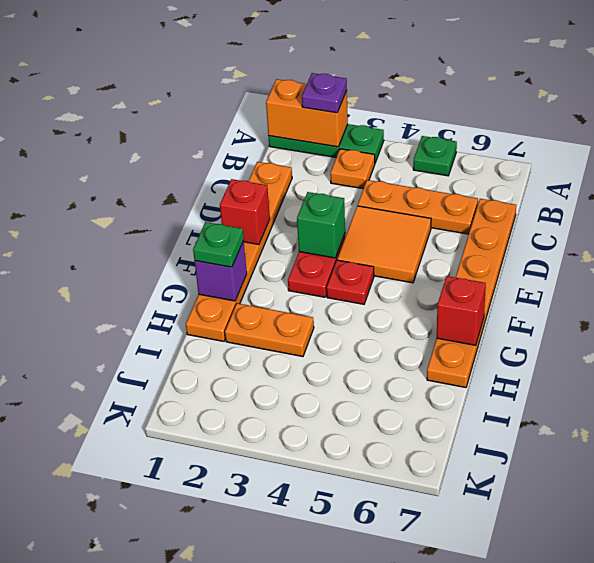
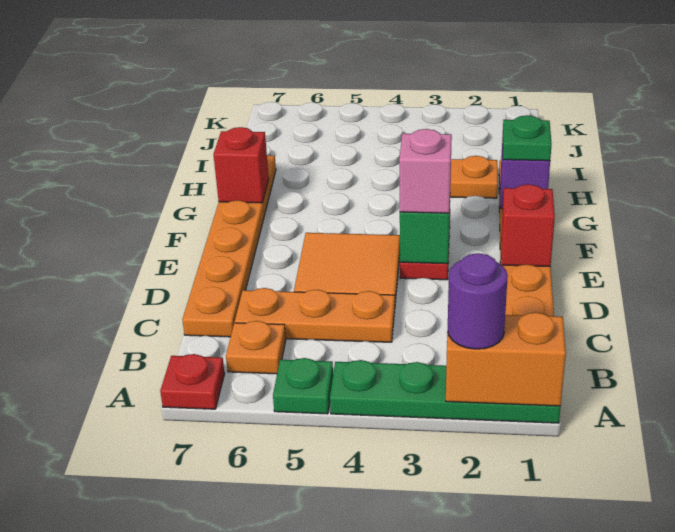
green 1x3 plate [269,124,384,163] -> green 1x4 plate [330,360,561,423]
purple 1x1 plate [302,73,347,113] -> purple 1x1 round brick [448,253,508,349]
orange 1x1 plate [330,149,375,189] -> orange 1x1 plate moved to [226,321,286,374]
none -> pink 1x1 brick [399,129,452,213]
red 1x1 plate [327,260,374,304] -> red 1x1 plate moved to [160,354,225,409]

